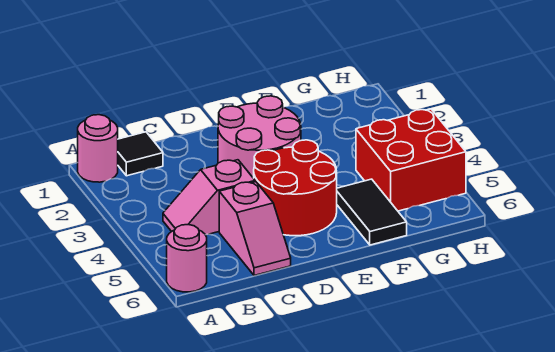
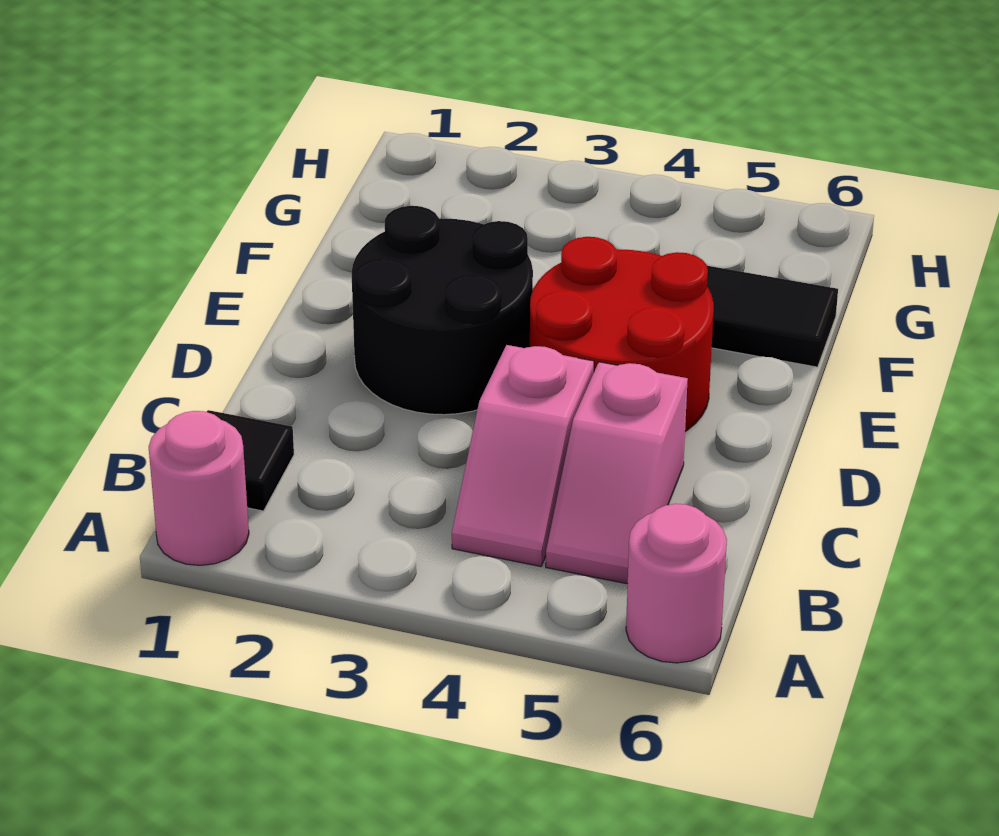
pink 1x2 slope [219,182,291,276] -> pink 1x2 slope turned to [546,362,688,584]
pink 2x2 round brick [218,96,301,178] -> black 2x2 round brick [351,206,533,415]
red 2x2 brick [356,109,466,211] -> none

